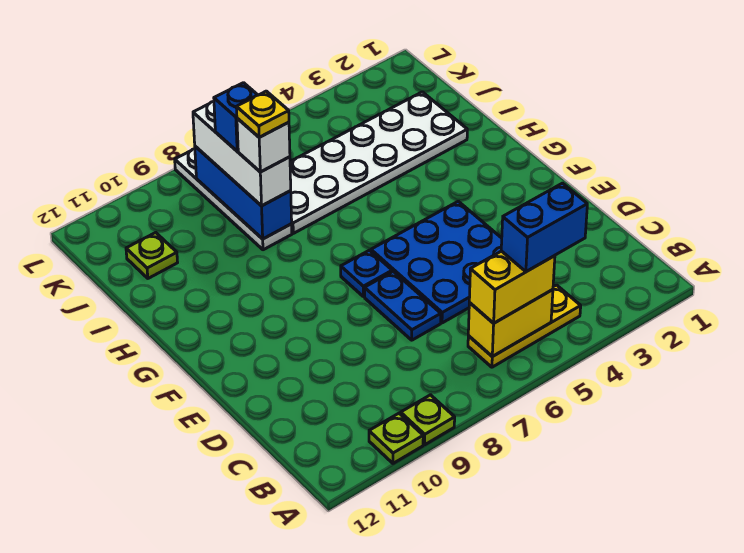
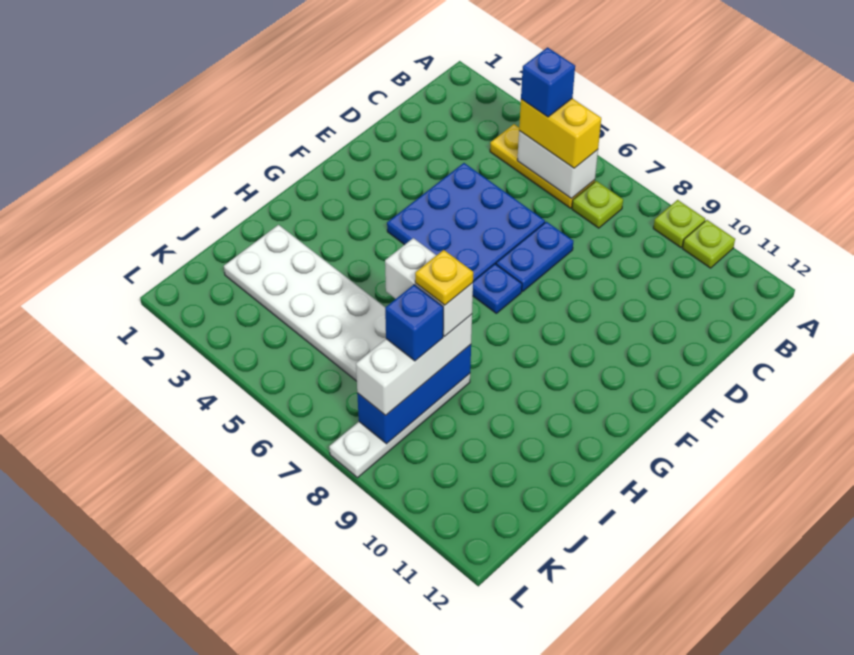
blue 1x2 brick [501,183,587,272] -> blue 1x1 brick [521,47,575,117]
yellow 1x2 brick [468,290,553,357] -> white 1x2 brick [517,131,598,199]
white 1x1 brick [237,118,290,172] -> white 1x2 brick [385,238,473,336]
lime 1x1 plate [126,233,178,278] -> lime 1x1 plate moved to [572,181,623,228]

